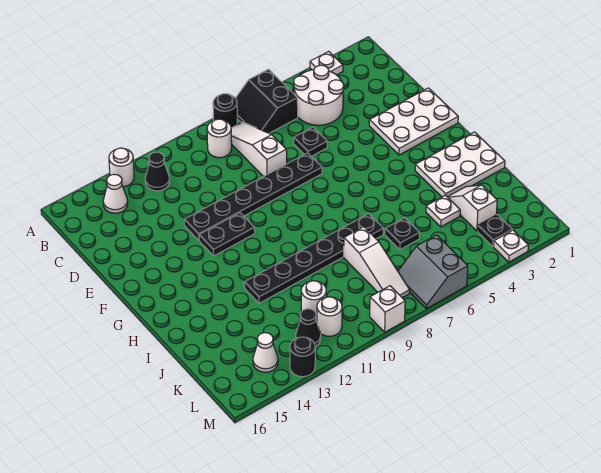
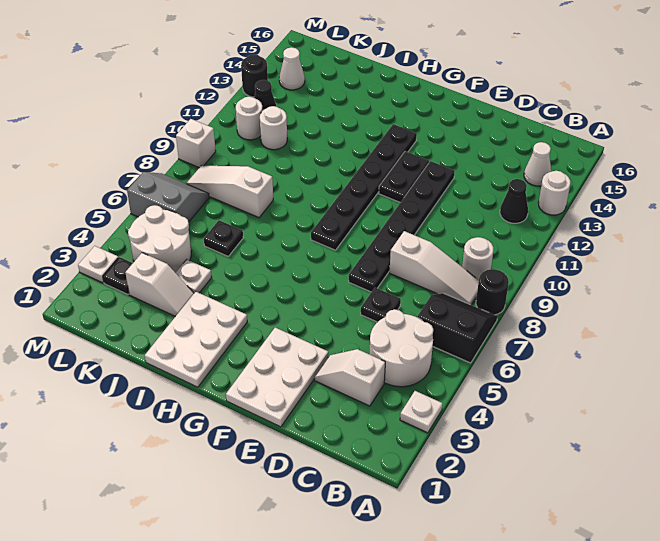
none -> white 1x2 slope [315,349,385,406]
black 1x6 plate [244,214,383,303] -> black 1x6 plate moved to [311,124,417,250]
none -> white 2x2 round brick [128,205,191,273]

